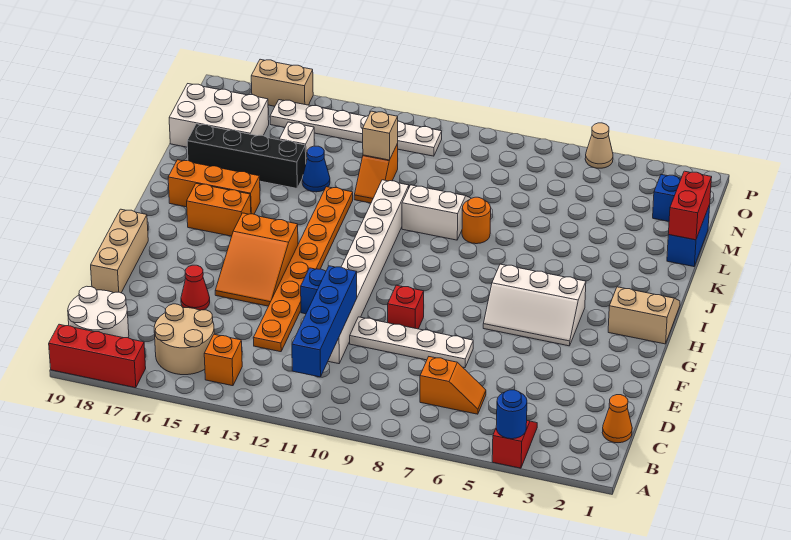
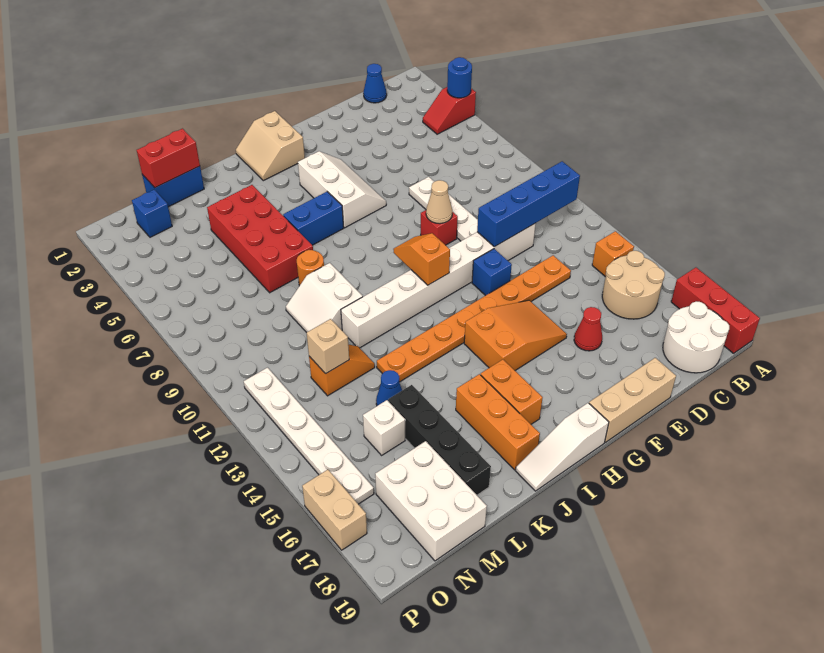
orange 1x1 cone [602,395,632,443] -> blue 1x1 cone [363,64,387,103]
orange 1x2 slope [420,357,486,414] -> orange 1x2 slope moved to [393,233,450,285]
none -> white 1x3 slope [515,403,609,491]
none -> blue 1x2 brick [283,192,344,245]
none -> red 2x4 brick [207,185,313,293]
tan 1x1 cone [585,123,613,168] -> tan 1x1 cone moved to [426,180,452,224]

